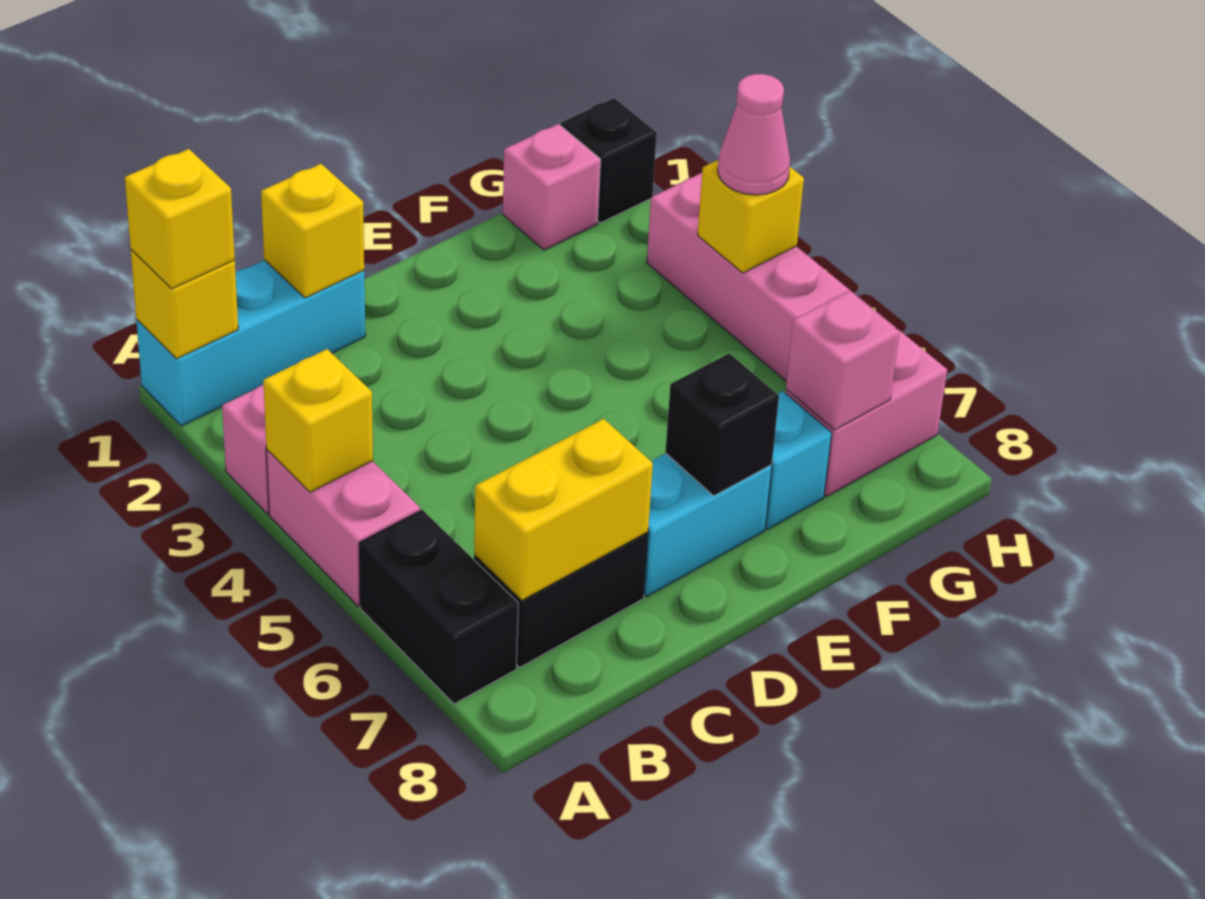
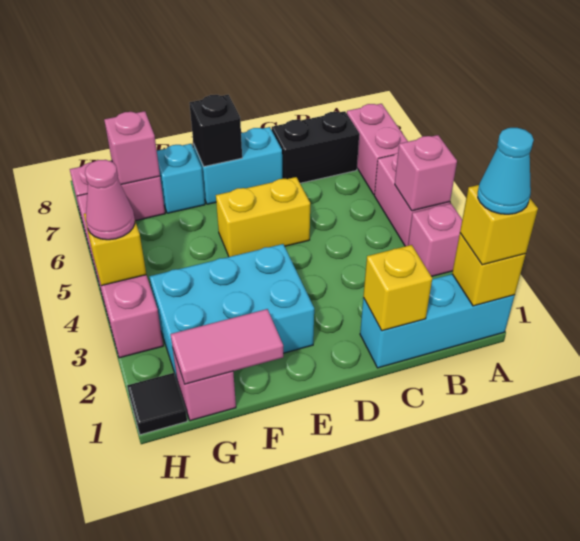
none -> cyan 1x1 cone [478,128,534,214]
yellow 1x1 brick [263,349,373,492] -> pink 1x1 brick [395,135,457,211]
black 1x2 brick [359,510,518,704] -> pink 1x2 brick [347,104,408,194]
yellow 1x2 brick [474,419,653,600] -> yellow 1x2 brick moved to [216,177,310,257]
none -> cyan 2x3 brick [149,244,314,379]
none -> pink 1x2 tile [170,309,283,384]
black 1x1 brick [561,98,657,223] -> black 1x1 tile [127,373,187,435]

